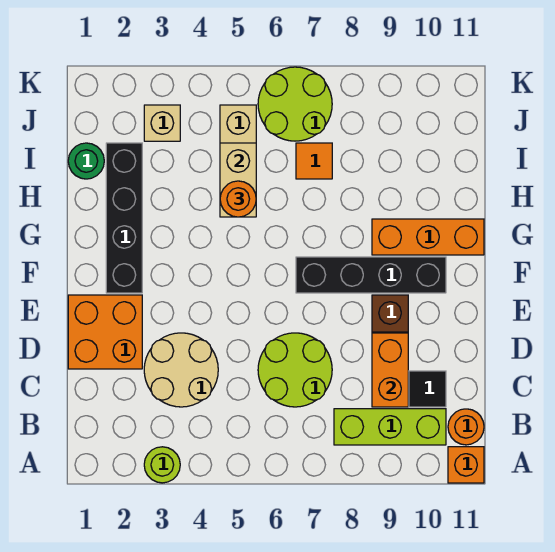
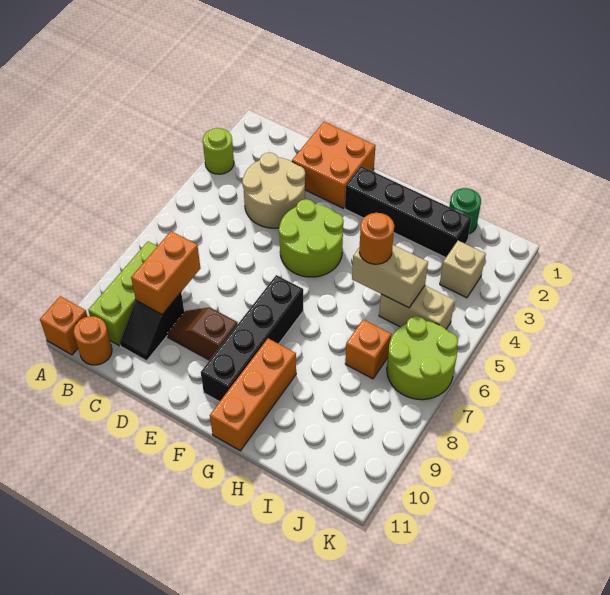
lime 2x2 round brick [258,333,332,407] -> lime 2x2 round brick moved to [279,199,344,277]
orange 1x2 brick [372,333,408,407] -> orange 1x2 brick turned to [131,231,201,314]
orange 1x1 tile [296,143,332,179] -> orange 1x1 brick [345,320,391,379]

